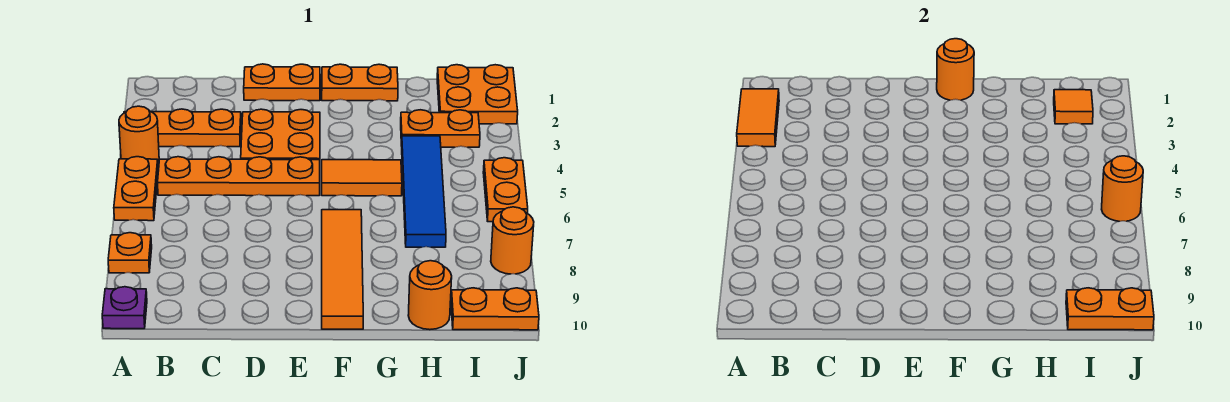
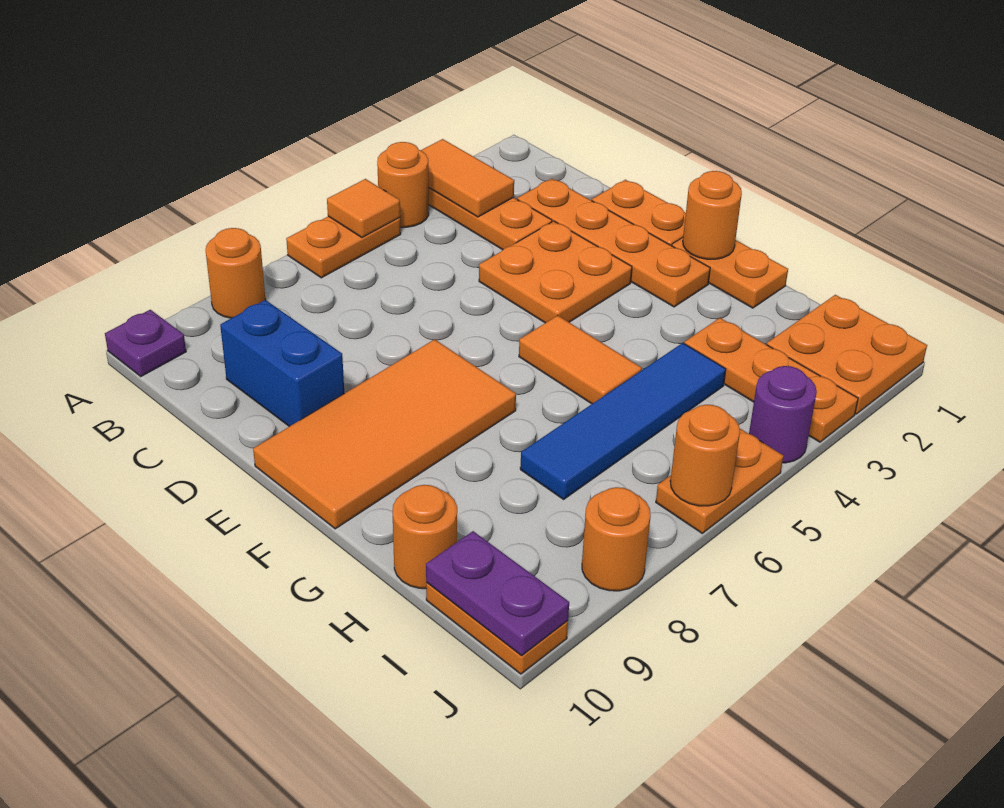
orange 1x2 tile [737,89,779,147] -> orange 1x2 tile turned to [421,139,514,217]
orange 1x1 plate [108,233,152,273] -> orange 1x1 round brick [205,228,266,318]
orange 1x4 plate [158,157,320,196] -> orange 1x4 plate moved to [517,179,710,307]
none -> blue 1x2 brick [220,300,344,426]
orange 1x4 tile [322,210,363,329] -> orange 2x4 tile [253,339,516,529]
orange 1x2 plate [401,110,480,147] -> orange 1x3 plate [684,318,858,442]
orange 1x1 tile [1054,90,1093,124] -> orange 1x1 tile moved to [327,179,400,238]
orange 1x2 plate [1066,288,1154,330] -> purple 1x2 plate [426,531,569,656]
none -> purple 1x1 round brick [749,366,817,463]

